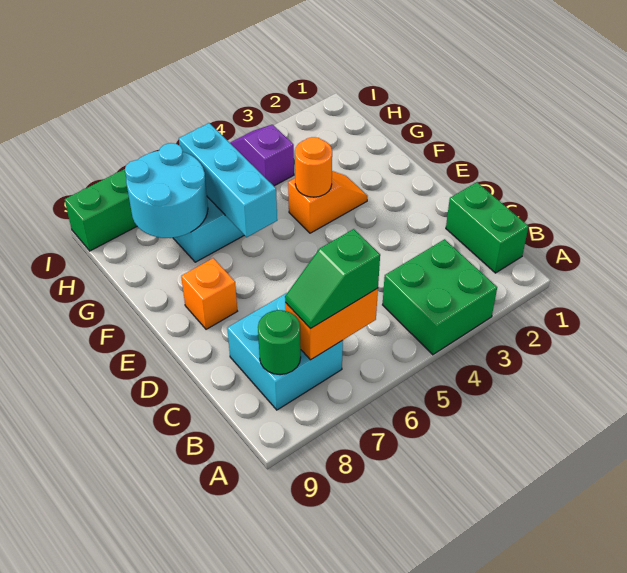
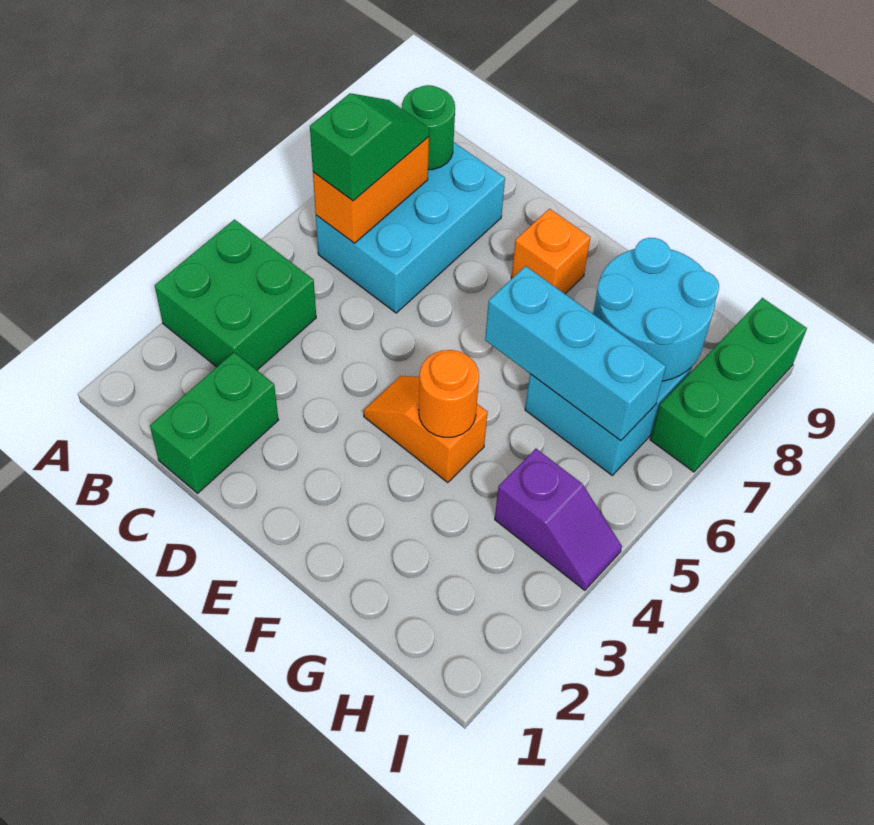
green 1x2 brick [446,182,529,273] -> green 1x2 brick turned to [150,352,278,493]
cyan 2x2 brick [227,293,343,410] -> cyan 2x3 brick [316,143,505,313]
orange 1x2 slope [288,171,367,233] -> orange 1x2 slope turned to [364,376,487,483]

